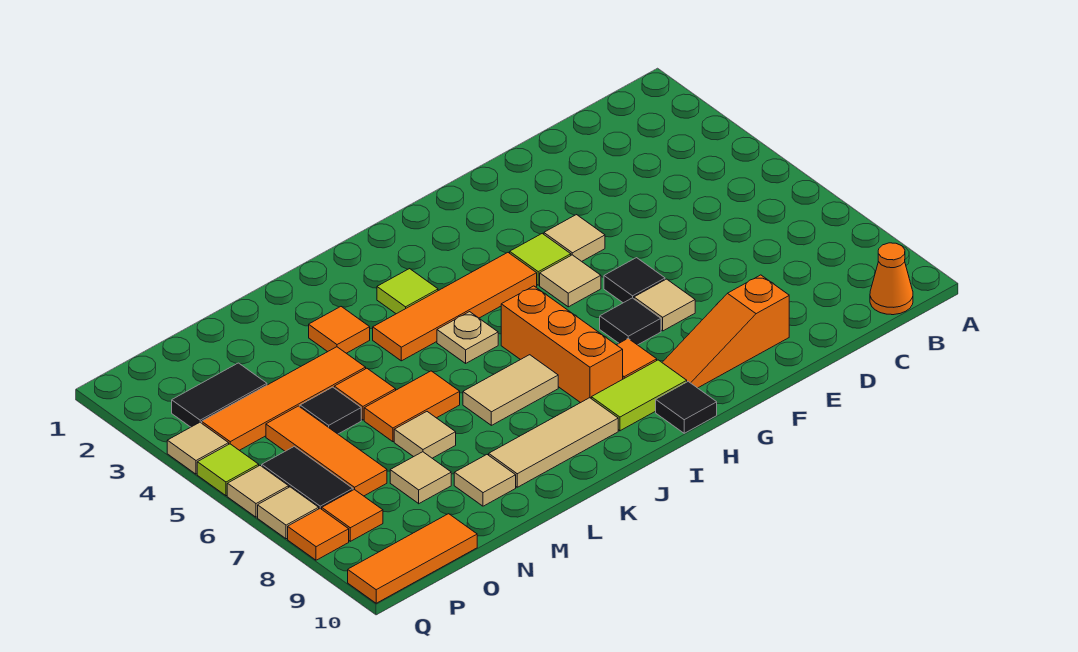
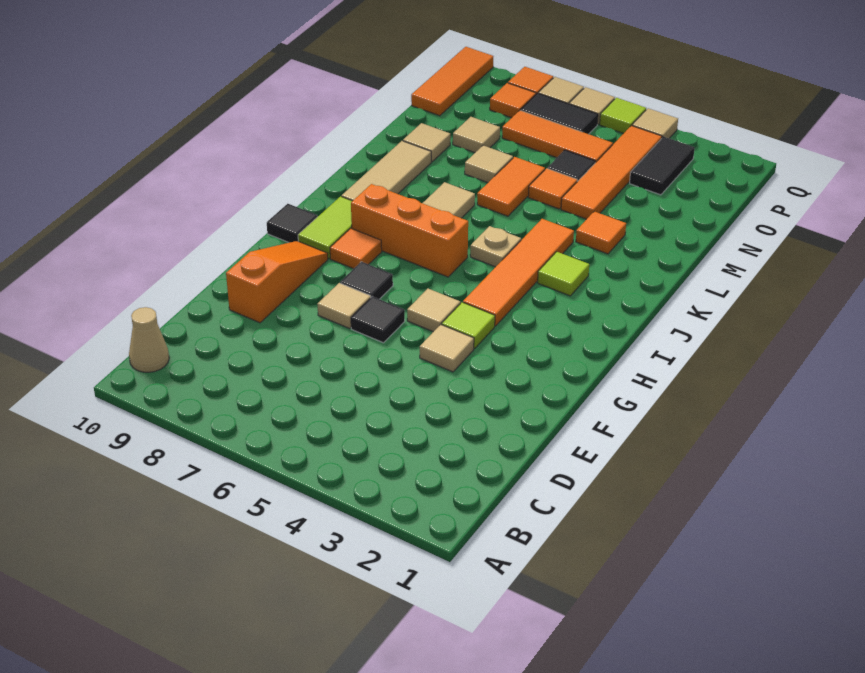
orange 1x1 cone [870,243,913,315] -> tan 1x1 cone [129,307,169,372]

